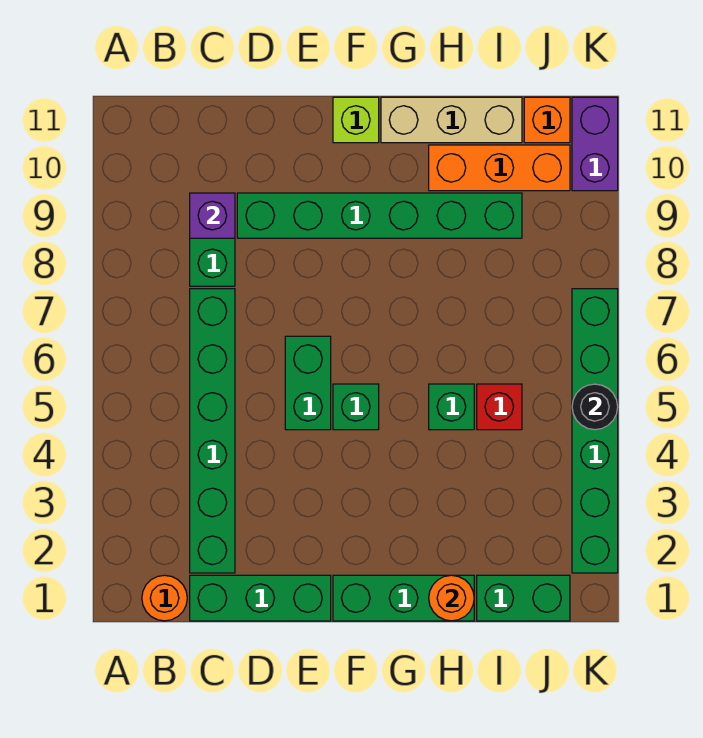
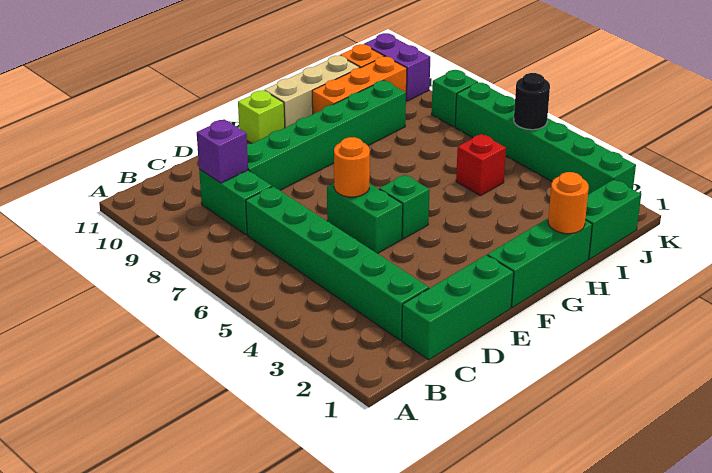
orange 1x1 round brick [142,575,187,621] -> orange 1x1 round brick moved to [334,137,370,197]
green 1x1 brick [429,384,474,430] -> green 1x1 brick moved to [432,70,478,127]

